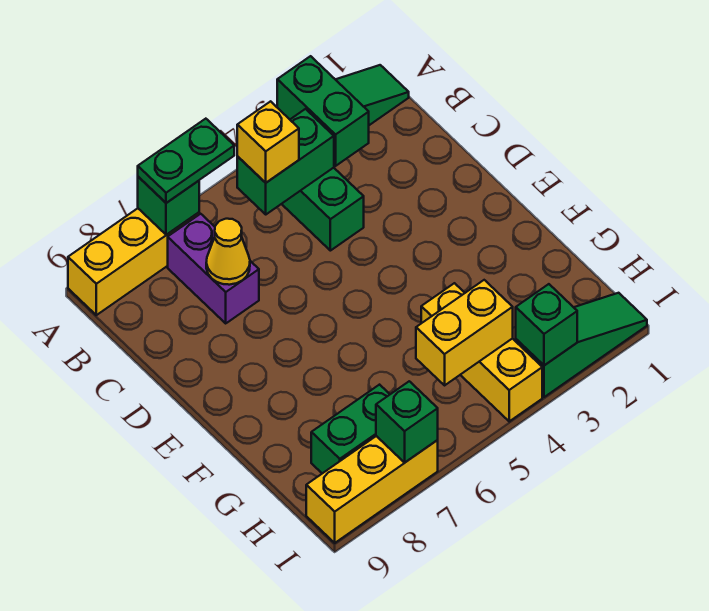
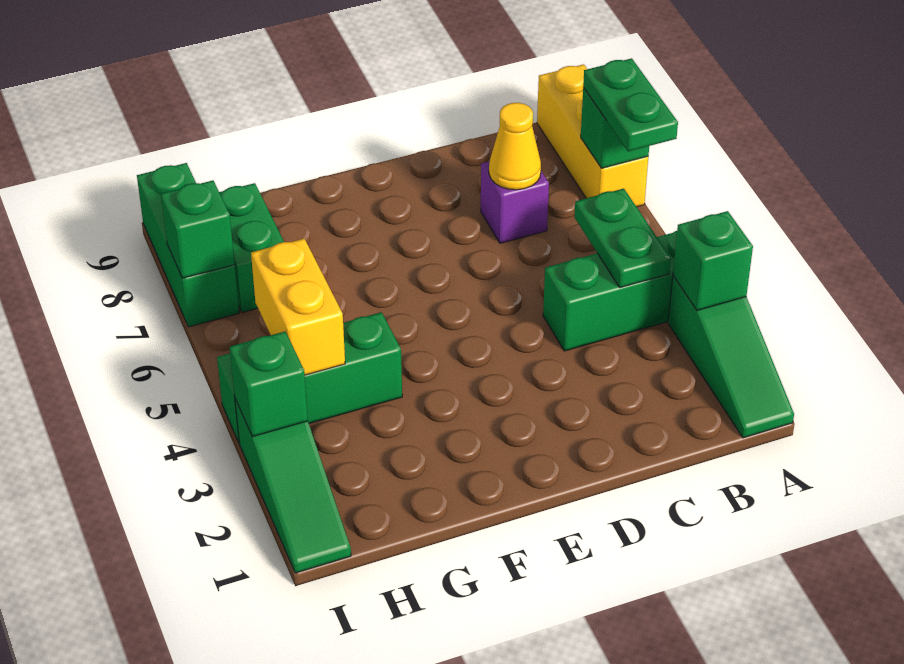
green 1x2 brick [277,56,369,166] -> green 1x1 brick [673,211,753,310]
green 1x2 brick [237,109,334,214] -> green 1x2 plate [574,189,671,287]
yellow 1x1 brick [237,101,299,183] -> none
purple 1x2 brick [168,214,259,323] -> purple 1x1 brick [481,161,549,243]
yellow 1x3 brick [421,283,542,421] -> green 1x3 brick [217,312,402,442]
yellow 1x3 brick [306,436,438,543] -> green 1x3 brick [137,163,239,327]

